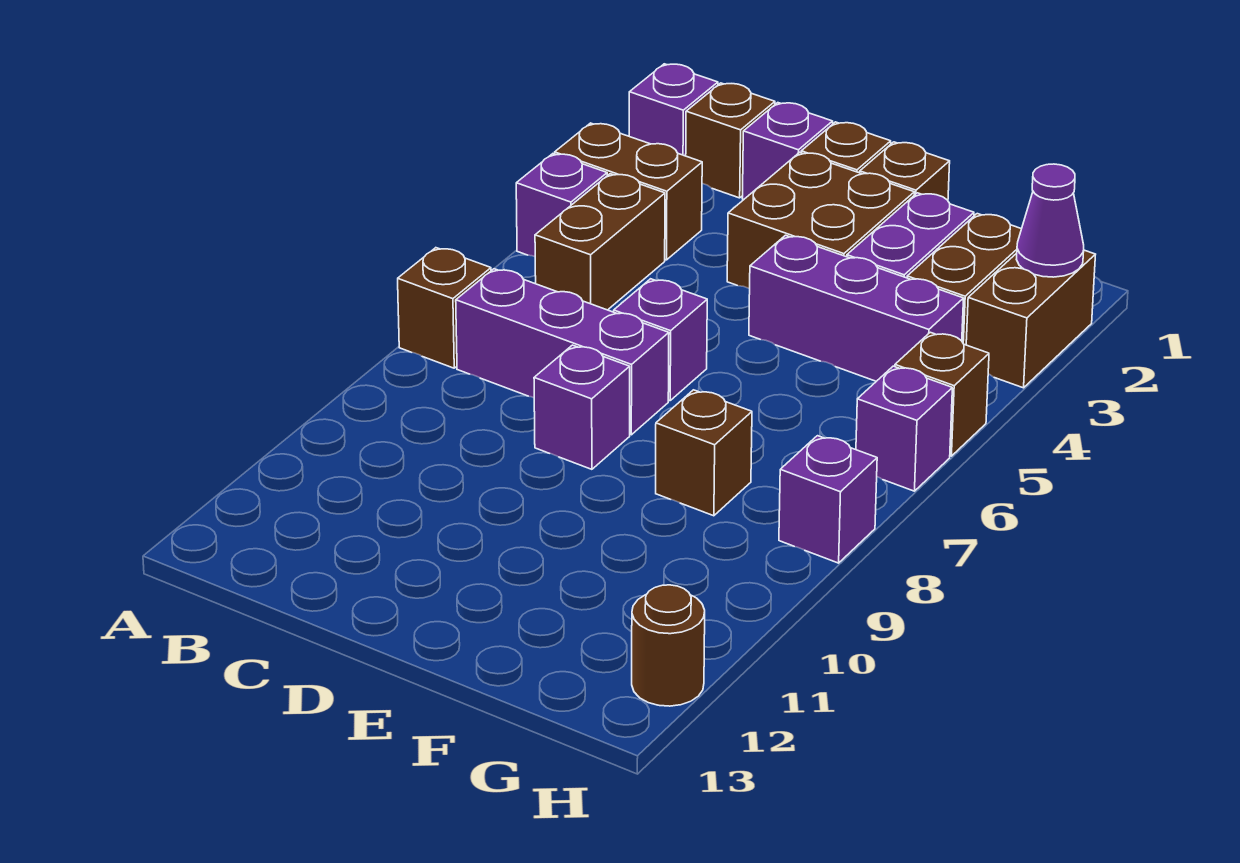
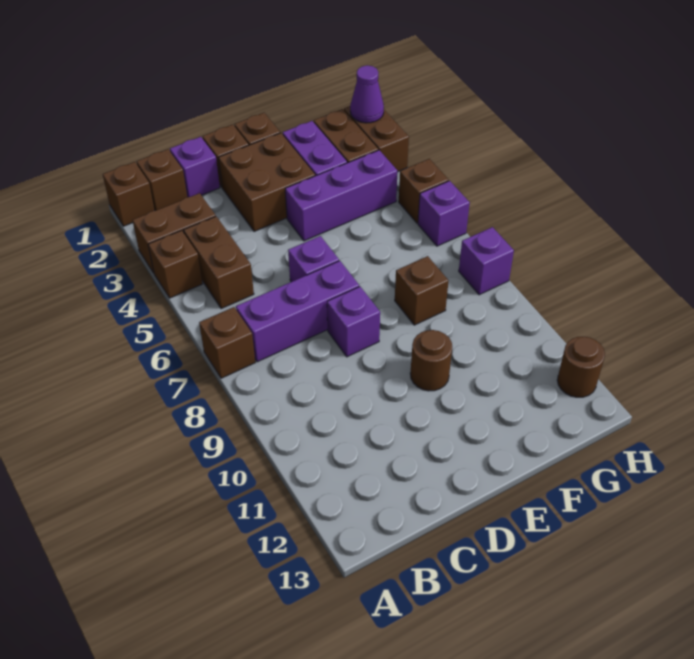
purple 1x1 brick [629,64,718,156] -> brown 1x1 brick [103,162,155,226]
purple 1x1 brick [516,154,607,257] -> brown 1x1 brick [148,230,202,298]
none -> brown 1x1 round brick [410,330,452,391]

